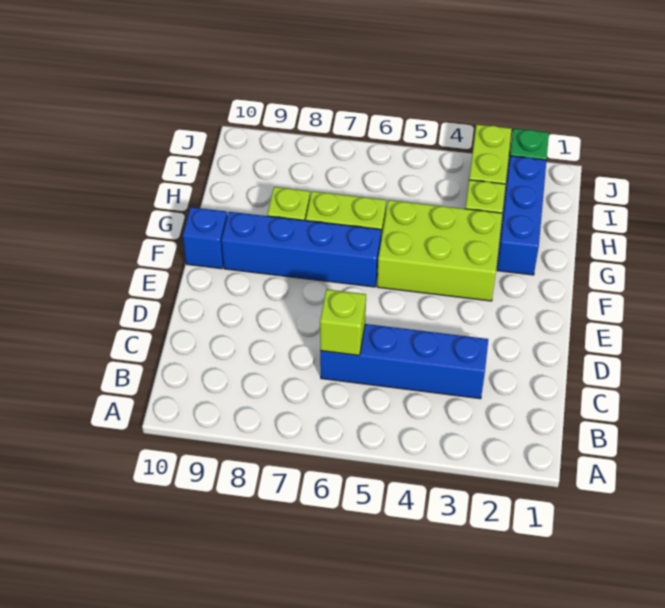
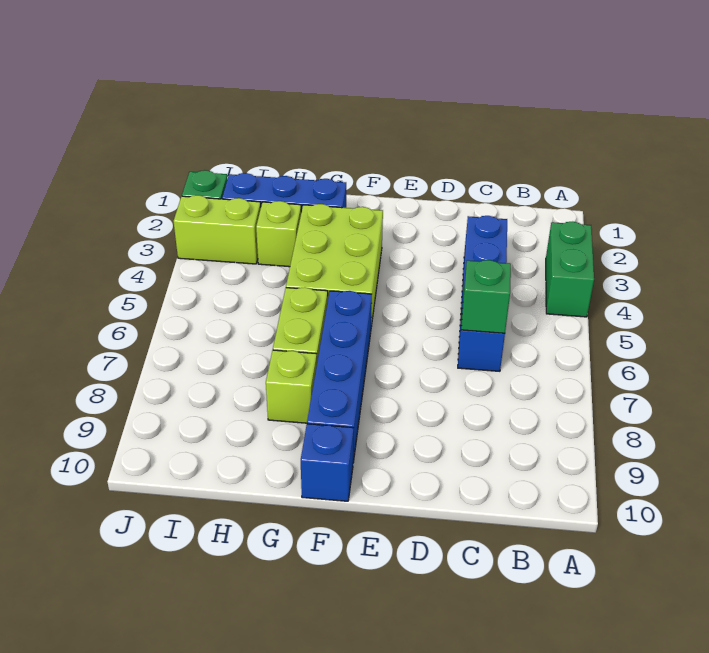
none -> green 1x2 brick [546,222,594,317]
lime 1x1 brick [320,289,366,355] -> green 1x1 brick [461,260,511,333]

